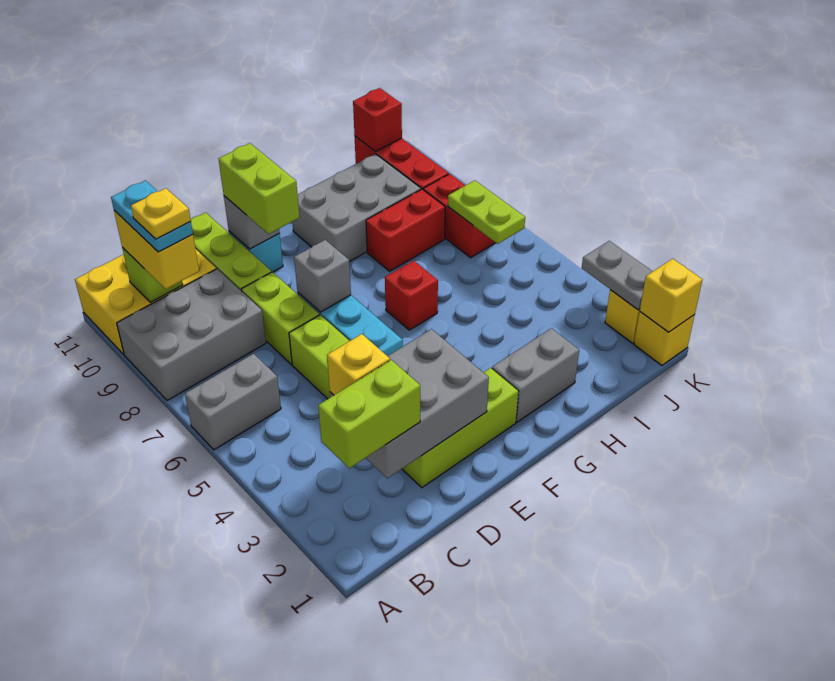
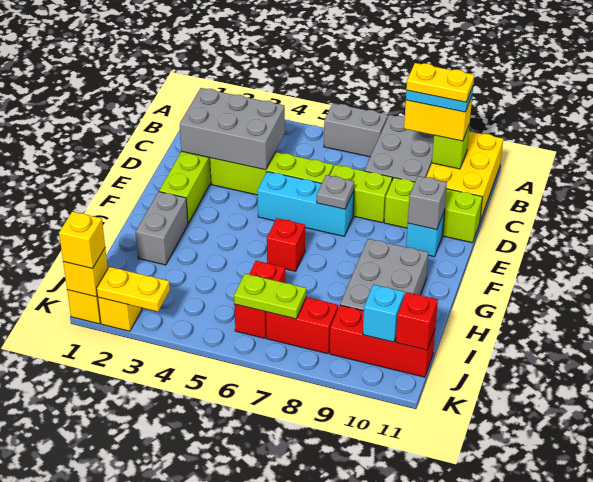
grey 1x2 brick [185,354,281,450] -> grey 1x2 brick turned to [324,103,388,157]
lime 1x2 brick [318,360,420,468] -> none
yellow 1x1 plate [131,188,191,239] -> yellow 1x2 plate [406,63,474,102]
grey 2x3 brick [330,329,489,478] -> grey 2x3 brick turned to [180,88,285,170]
yellow 1x1 brick [327,334,390,395] -> yellow 1x1 brick moved to [59,211,105,269]
grey 1x1 brick [294,240,351,312] -> grey 1x1 plate [317,175,354,209]
lime 1x2 brick [219,143,300,234] -> none
red 1x2 brick [366,189,445,271] -> red 1x2 brick moved to [234,261,285,338]
none -> cyan 1x1 brick [363,284,404,342]
grey 1x2 plate [582,241,653,310] -> yellow 1x2 plate [97,267,170,312]

